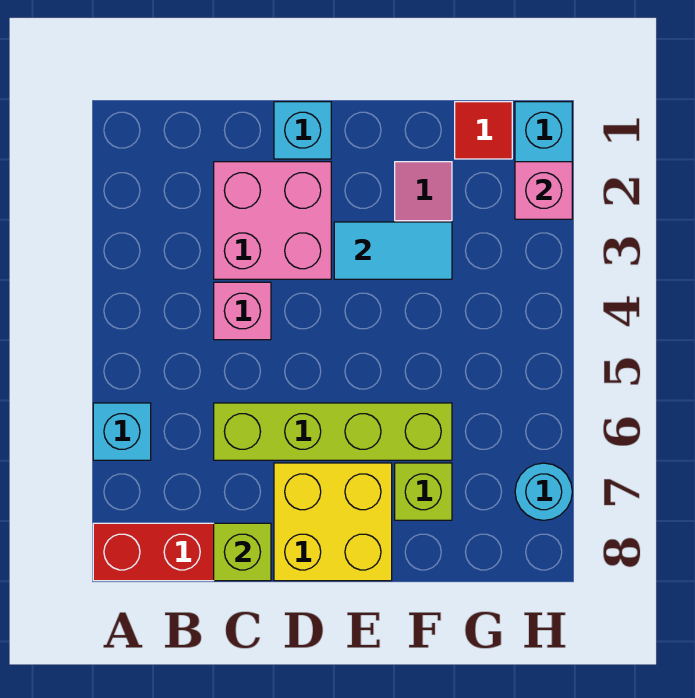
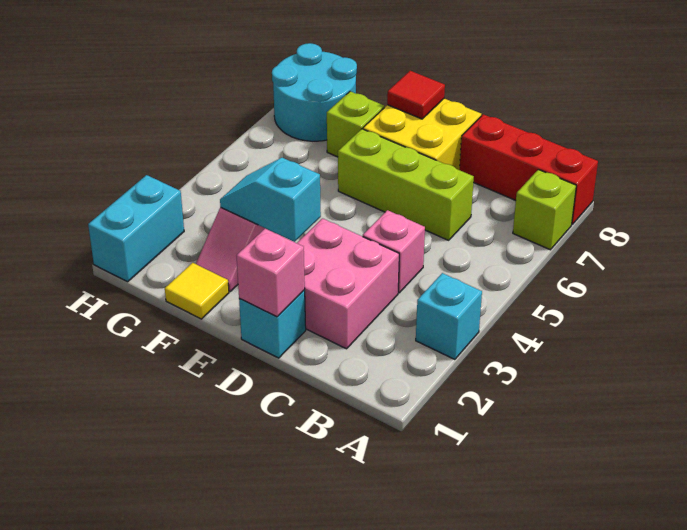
cyan 1x1 brick [93,403,151,460] -> cyan 1x1 brick moved to [416,273,482,359]
lime 1x4 brick [214,403,452,460] -> lime 1x3 brick [338,129,474,240]
lime 1x1 brick [214,523,271,581] -> lime 1x1 brick moved to [513,170,576,250]
cyan 1x2 tile [334,222,452,279] -> cyan 1x2 slope [220,158,321,242]
none -> yellow 1x1 tile [165,263,229,319]
red 1x1 tile [455,102,512,159] -> red 1x1 tile moved to [387,71,445,119]
pink 1x1 brick [515,162,572,219] -> pink 1x1 brick moved to [236,229,305,317]
cyan 1x1 round brick [515,463,572,520] -> cyan 2x2 round brick [272,43,357,141]

